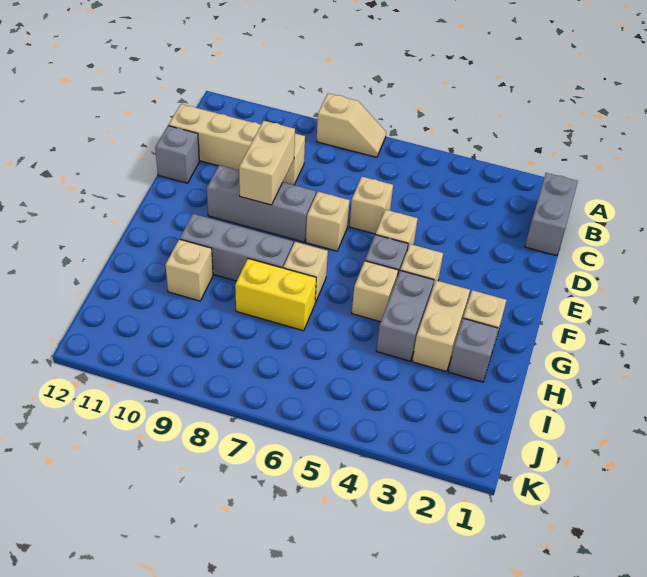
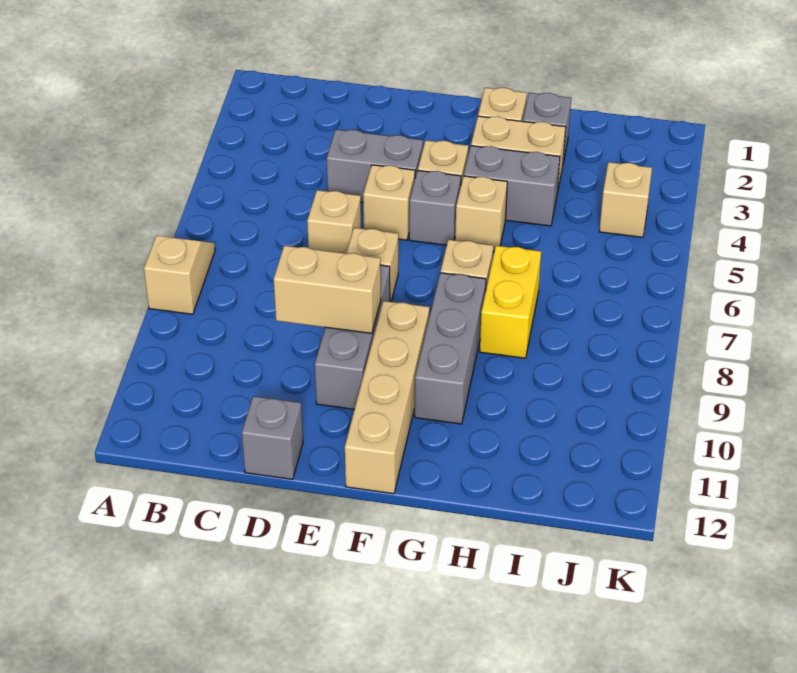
grey 1x2 brick [525,173,578,256] -> grey 1x2 brick moved to [327,129,423,203]
tan 1x4 brick [169,104,305,185] -> tan 1x4 brick moved to [345,301,430,494]
tan 1x1 brick [165,239,213,301] -> tan 1x1 brick moved to [599,162,652,237]

